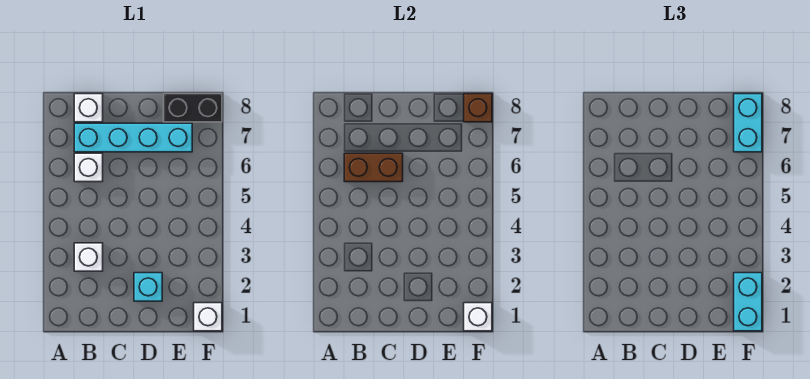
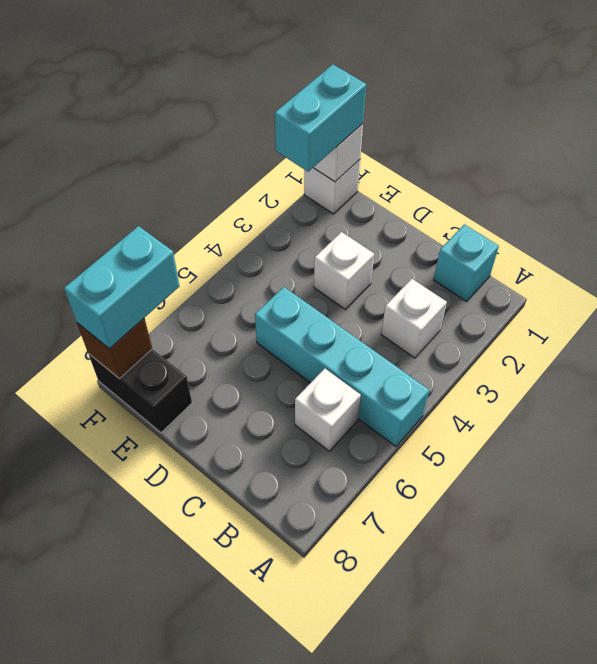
brown 1x2 brick [344,153,403,182] -> none
cyan 1x4 brick [74,123,192,152] -> cyan 1x4 brick moved to [255,287,429,446]
white 1x1 brick [74,94,103,122] -> white 1x1 brick moved to [314,232,374,309]
cyan 1x1 brick [134,273,162,301] -> cyan 1x1 brick moved to [434,224,499,302]

